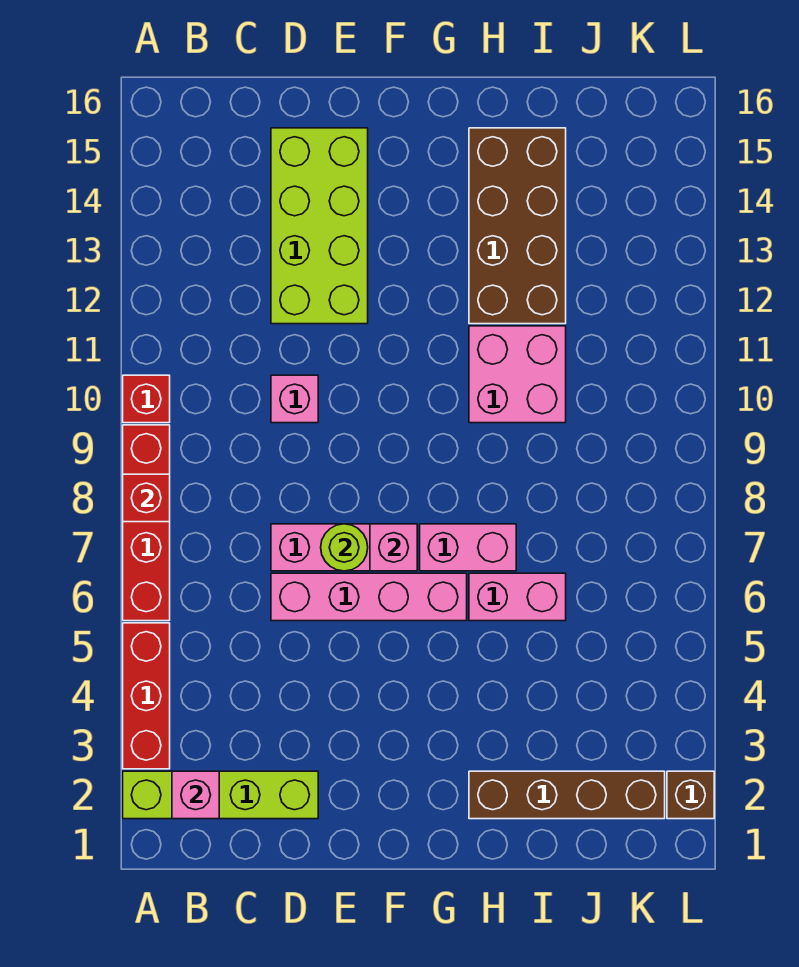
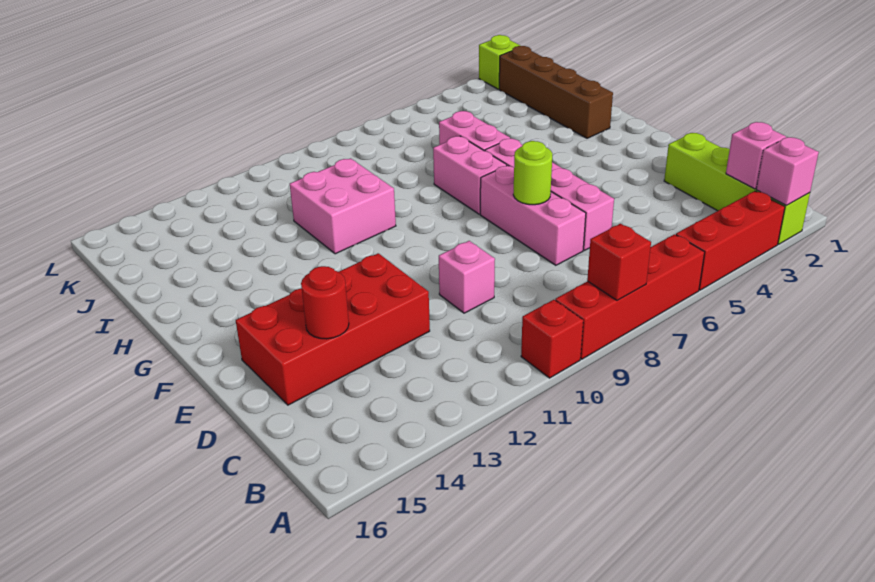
lime 2x4 brick [271,128,368,324] -> red 2x4 brick [236,253,430,405]
none -> red 1x1 round brick [301,266,349,339]
pink 1x1 brick [370,524,417,571] -> pink 1x1 brick moved to [756,137,819,205]
brown 2x4 brick [469,128,566,324] -> none
brown 1x1 brick [667,771,714,819] -> lime 1x1 brick [479,35,520,89]

